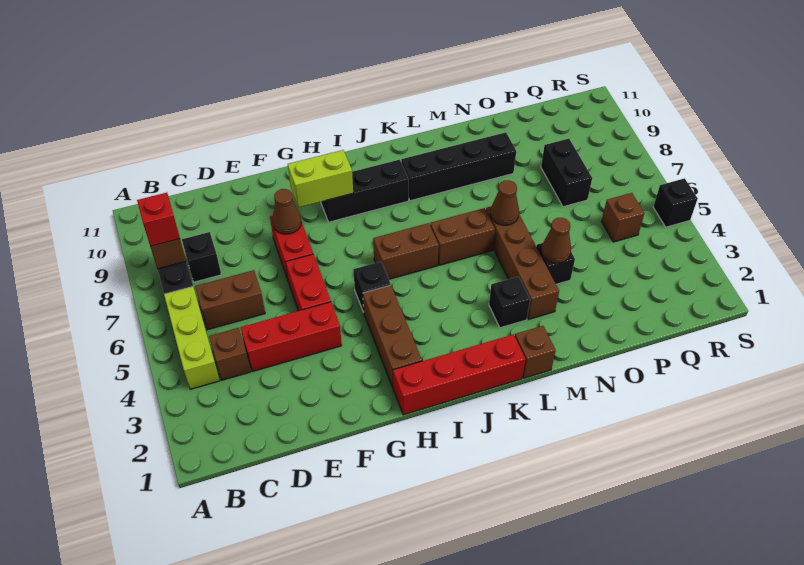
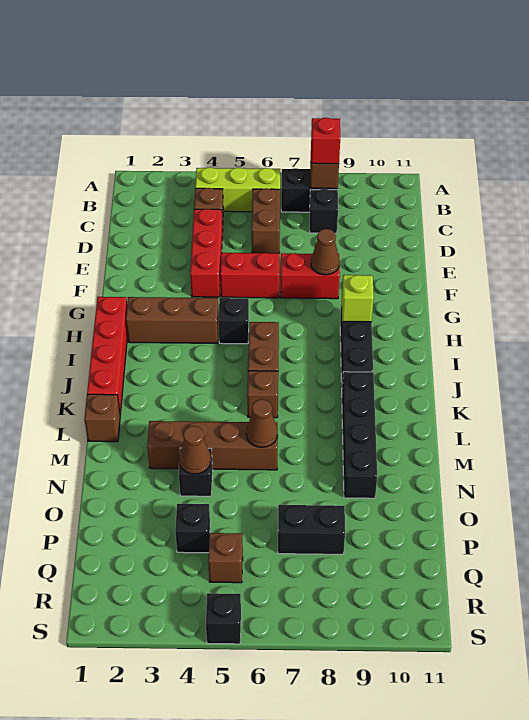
lime 1x2 brick [288,150,353,207] -> lime 1x1 brick [342,275,374,322]
brown 1x2 brick [430,208,495,265] -> brown 1x1 brick [247,371,278,418]
black 1x1 brick [489,276,530,328] -> black 1x1 brick moved to [175,504,210,553]

